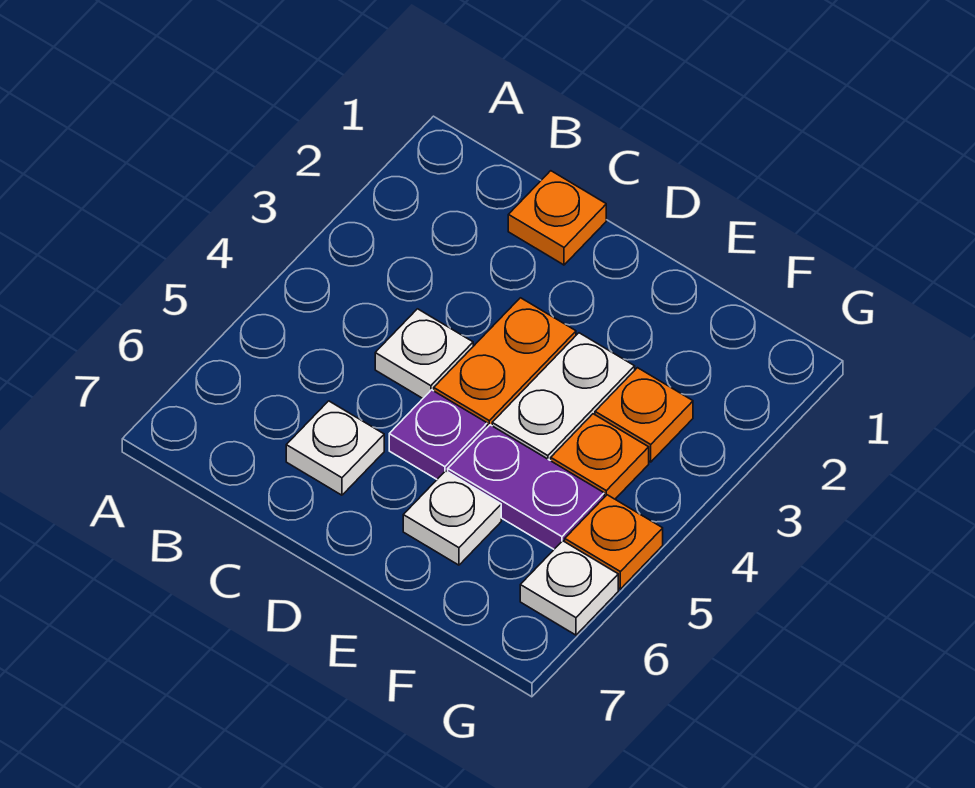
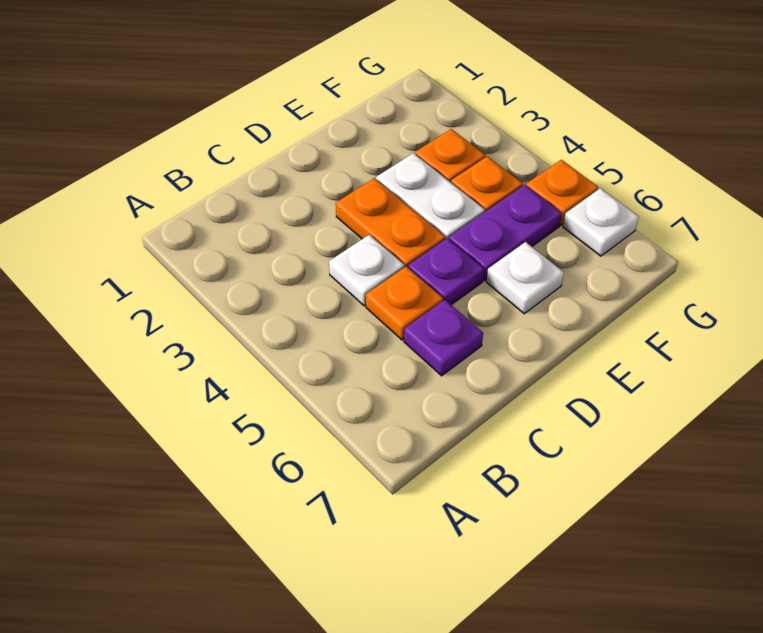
orange 1x1 plate [508,171,606,265] -> orange 1x1 plate moved to [366,267,443,340]
white 1x1 plate [286,401,384,495] -> purple 1x1 plate [404,300,483,376]

